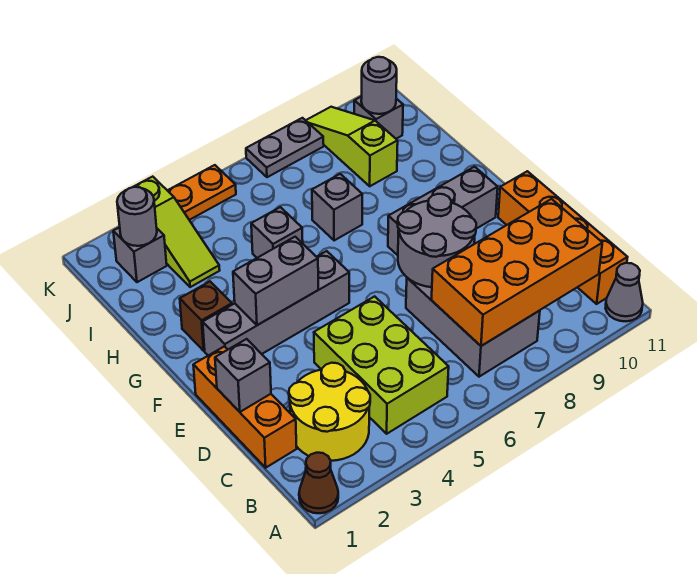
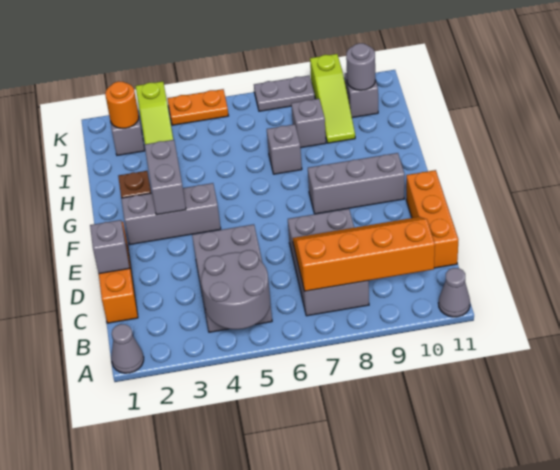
brown 1x1 cone [299,453,338,513] -> grey 1x1 cone [111,324,144,373]
yellow 2x2 round brick [289,363,370,461] -> none
lime 2x3 brick [314,296,449,434] -> grey 2x3 brick [192,224,272,332]
orange 2x4 brick [431,199,602,346] -> orange 2x4 slope [293,217,435,291]
orange 1x4 brick [498,171,628,304] -> orange 1x3 brick [406,170,458,268]
grey 2x2 round brick [398,194,476,287] -> grey 2x2 round brick moved to [201,250,270,329]
grey 1x4 brick [203,251,349,355] -> grey 1x3 brick [121,183,221,244]
grey 1x2 brick [233,237,318,325] -> grey 1x2 brick turned to [145,140,186,215]
grey 1x1 brick [251,207,303,258] -> grey 1x1 brick moved to [291,99,326,148]
lime 1x3 slope [306,107,398,186] -> lime 1x3 slope turned to [310,54,355,143]
grey 1x1 round brick [117,187,157,246] -> orange 1x1 round brick [105,81,139,128]

